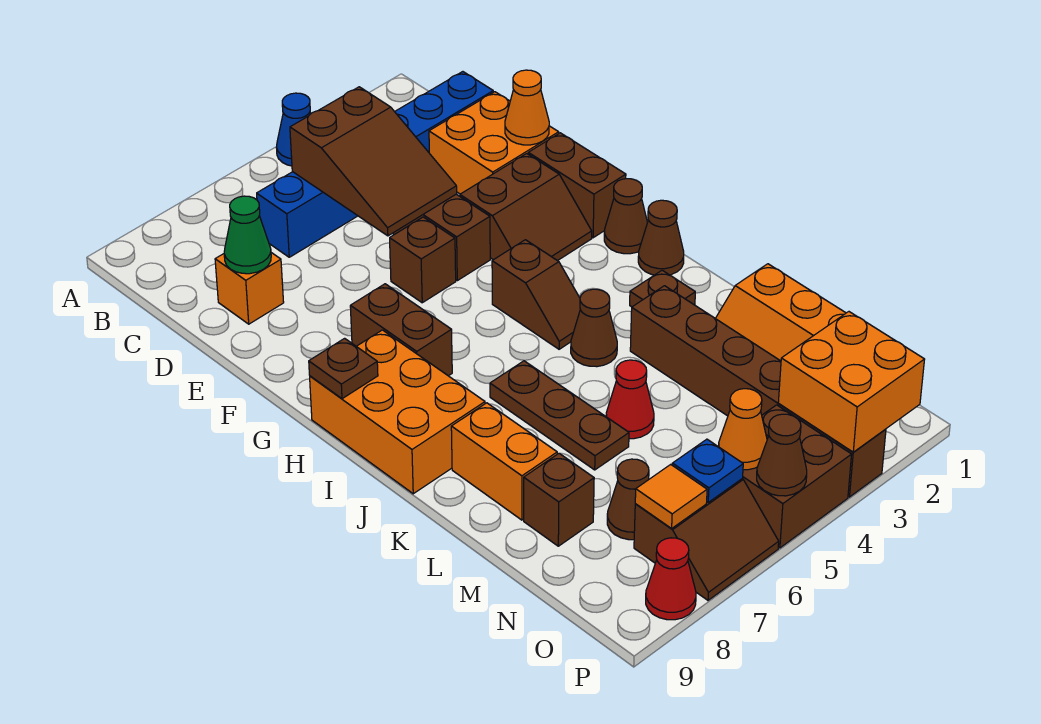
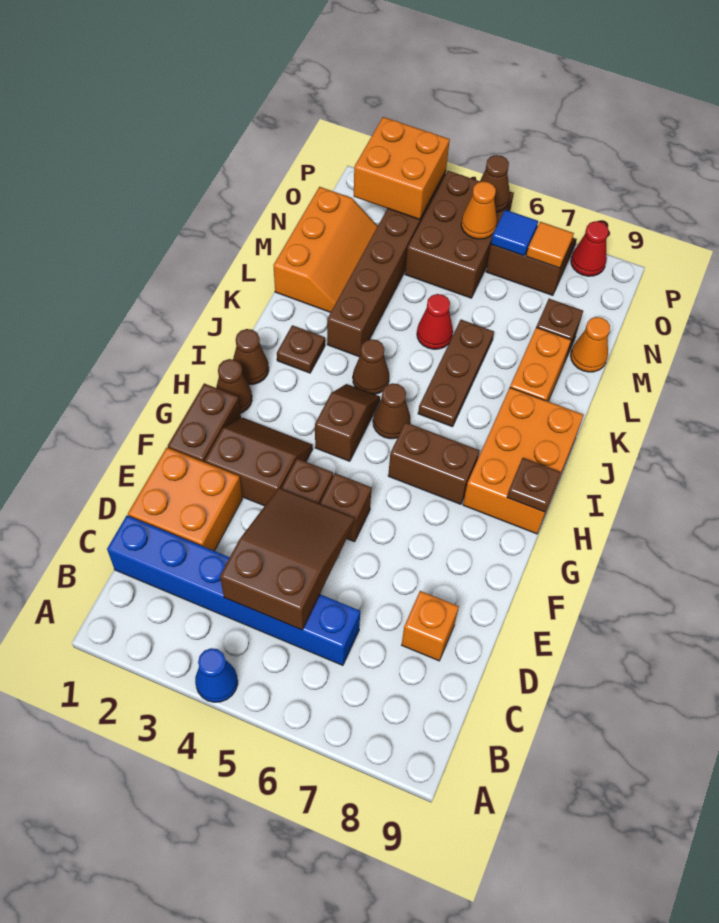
green 1x1 cone [224,196,271,274] -> none
orange 1x1 cone [505,70,549,145] -> orange 1x1 cone moved to [571,317,610,372]
brown 1x2 brick [350,284,452,376] -> brown 1x2 brick turned to [388,422,480,504]
brown 1x1 cone [607,459,649,540] -> brown 1x1 cone moved to [373,383,410,439]
brown 2x2 brick [718,405,852,548] -> brown 2x3 brick [405,171,514,298]
blue 1x1 plate [672,439,743,502] -> blue 1x1 tile [491,210,538,256]

